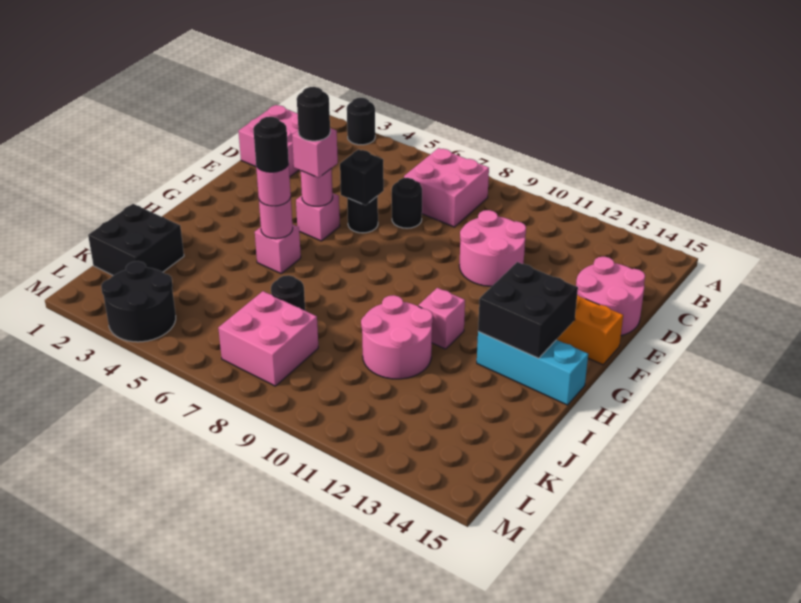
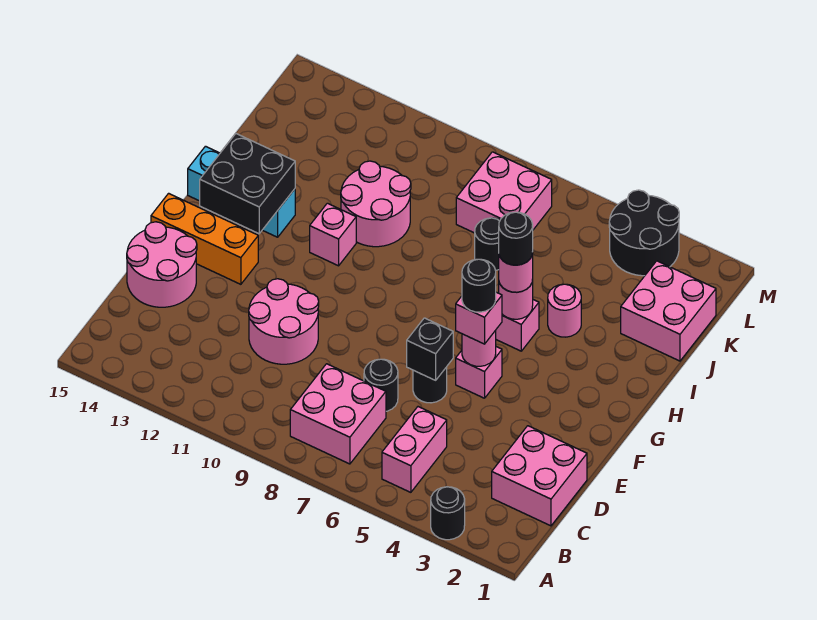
none -> pink 1x2 brick [382,407,447,492]
none -> pink 1x1 round brick [548,284,581,337]
black 2x2 brick [88,204,184,276] -> pink 2x2 brick [621,261,716,361]

